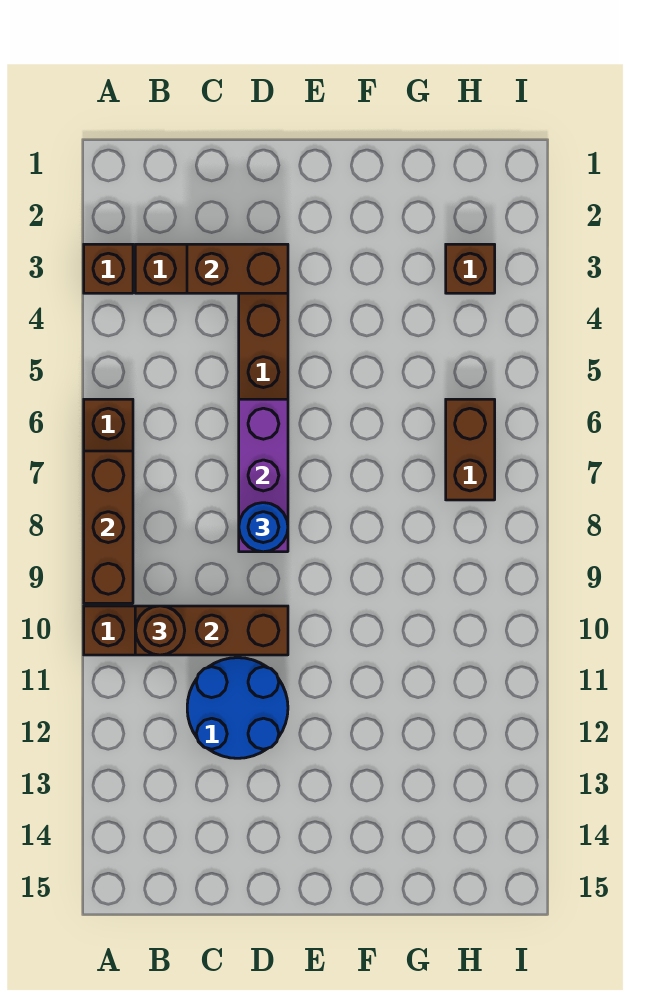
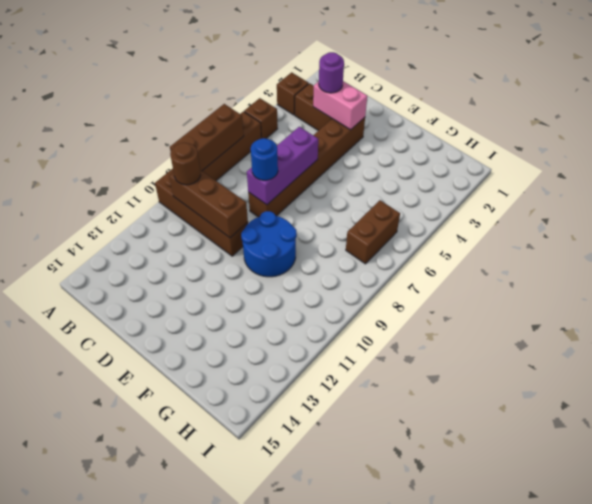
brown 1x2 brick [187,244,288,293] -> pink 1x2 brick [313,81,367,130]
none -> purple 1x1 round brick [319,52,344,93]
blue 2x2 round brick [187,658,288,758] -> blue 2x2 round brick moved to [241,211,297,277]
brown 1x1 brick [446,244,495,293] -> brown 1x1 brick moved to [244,98,278,139]

